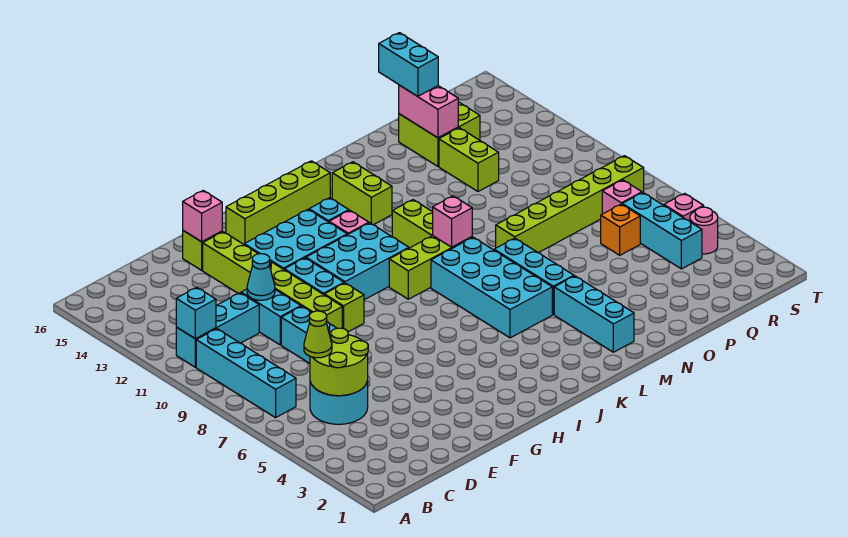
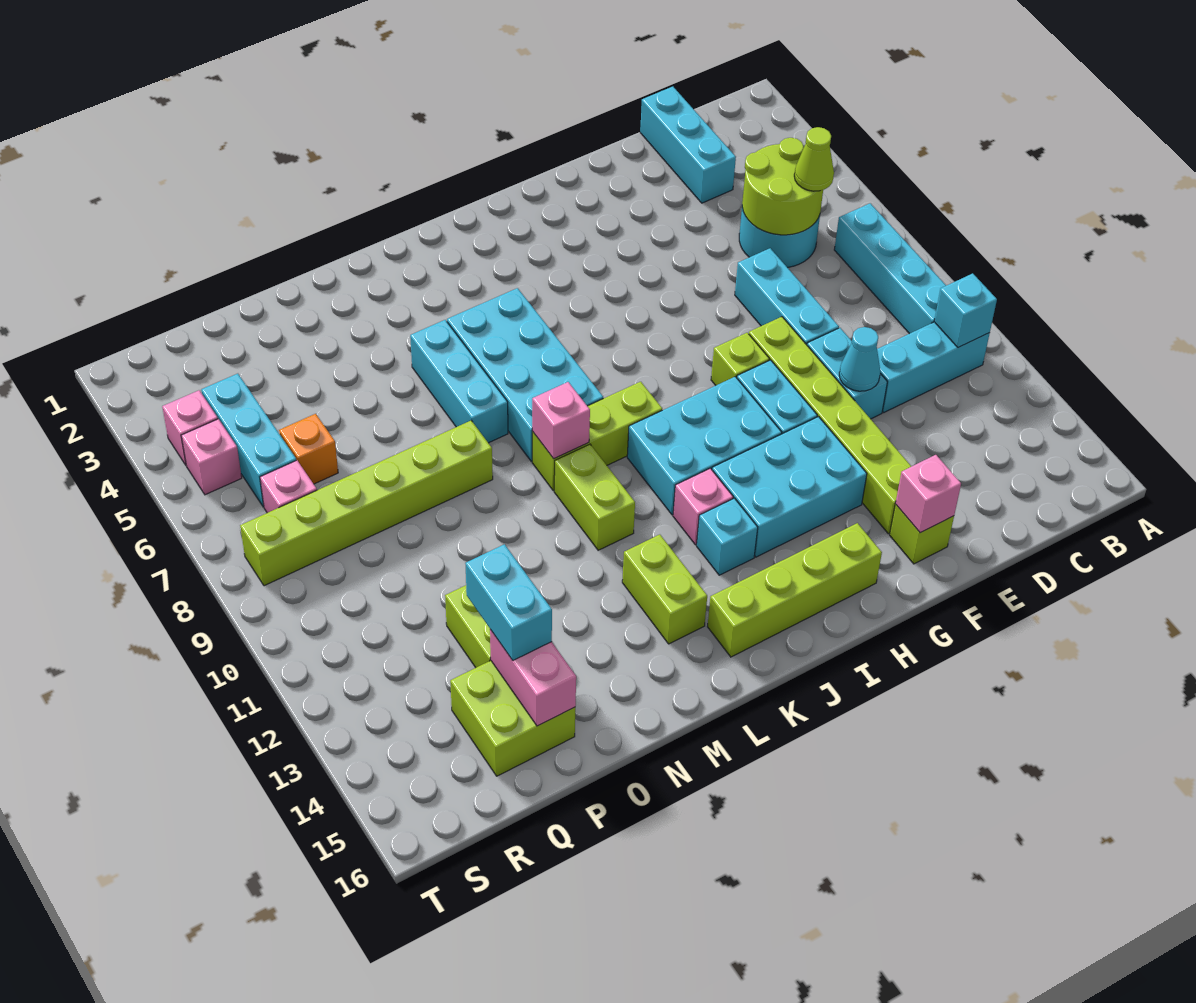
cyan 1x3 brick [554,276,634,352] -> cyan 1x3 brick moved to [640,87,736,203]
cyan 1x2 brick [379,33,438,96] -> cyan 1x2 brick moved to [465,544,552,660]
pink 1x1 round brick [690,207,718,254] -> pink 1x1 brick [162,390,218,465]

